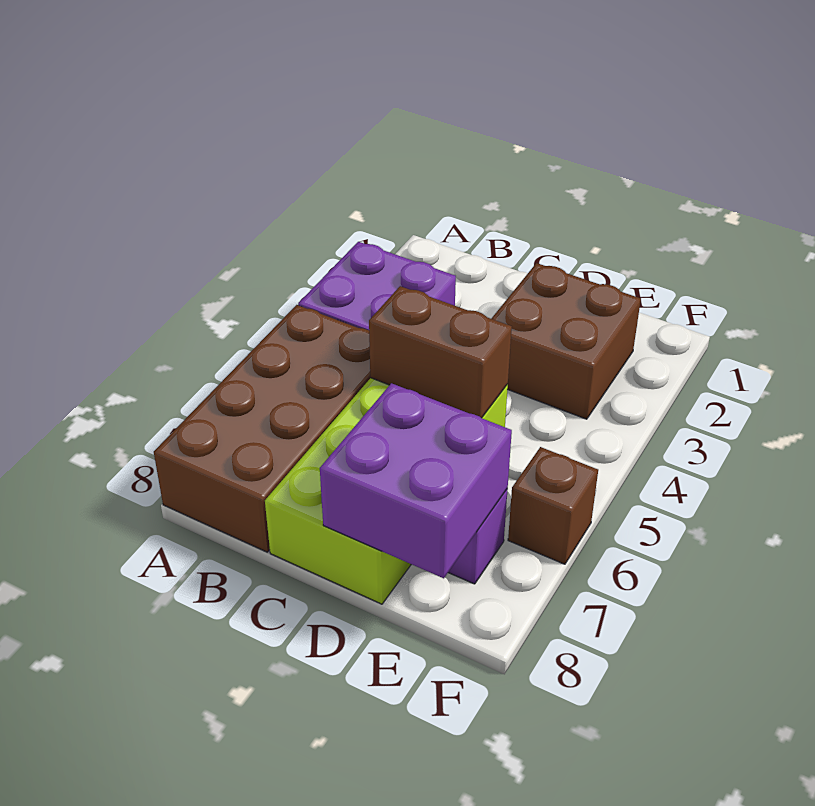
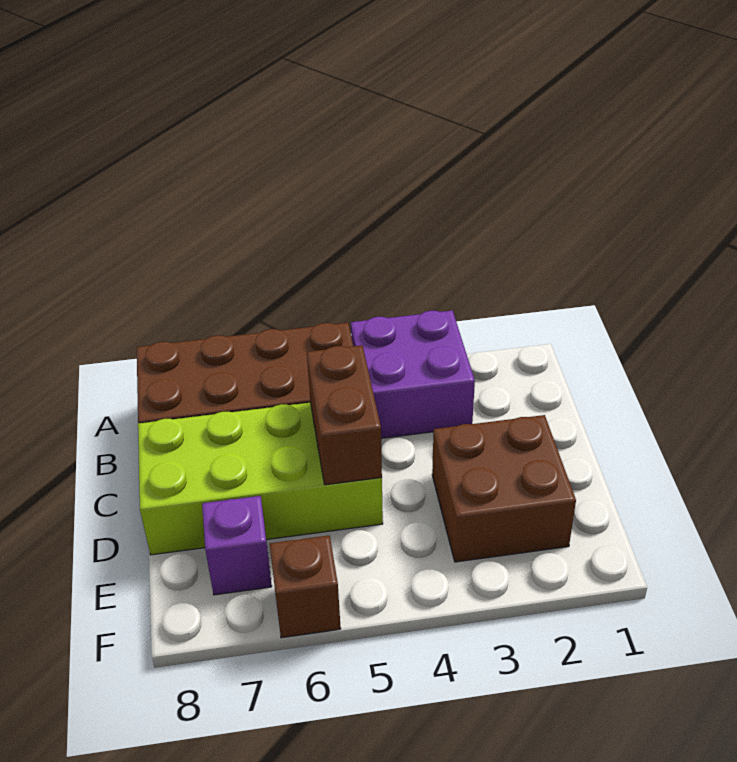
purple 2x2 brick [320,383,512,578] -> none

